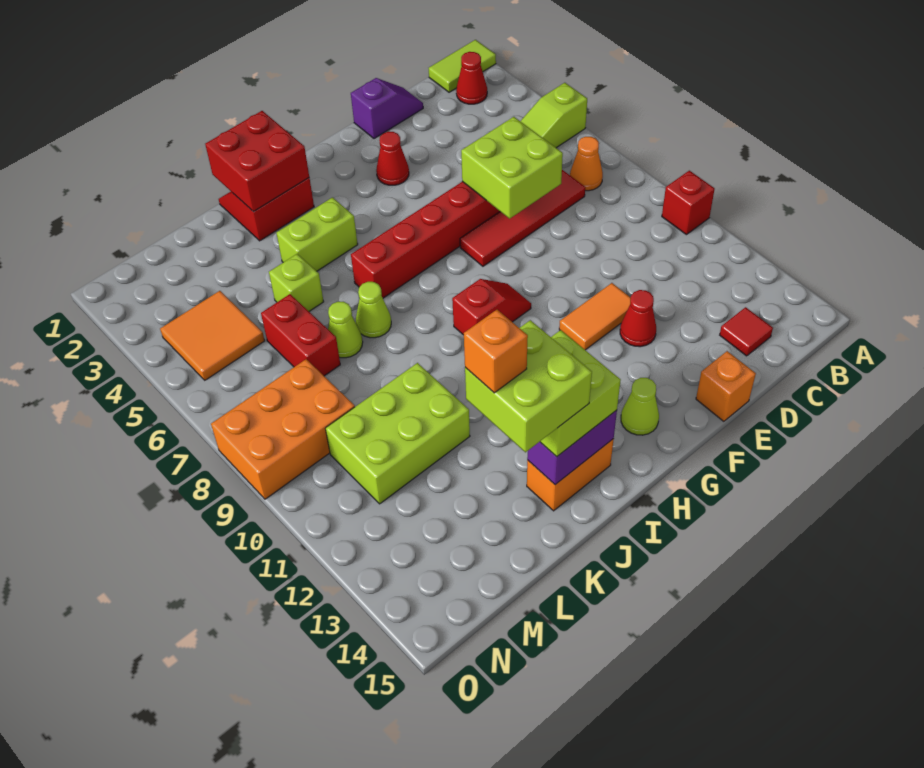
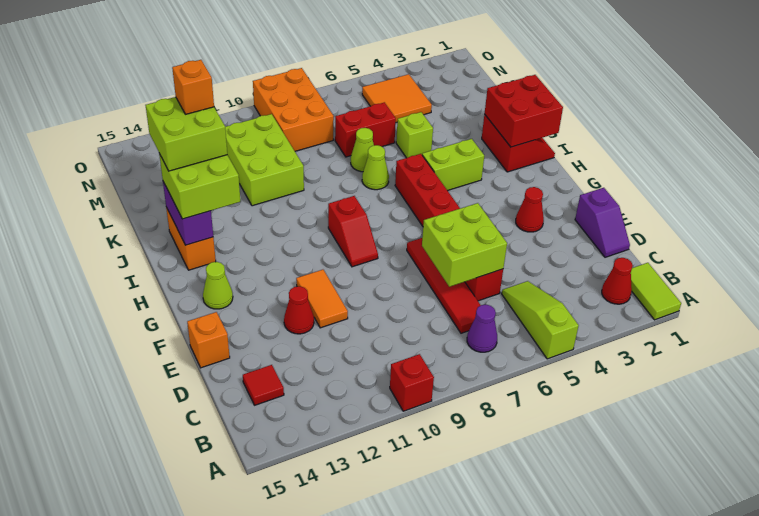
orange 1x1 cone [570,137,603,191] -> purple 1x1 cone [467,305,497,352]
lime 1x2 brick [276,197,358,271] -> lime 1x2 brick turned to [422,139,484,191]

